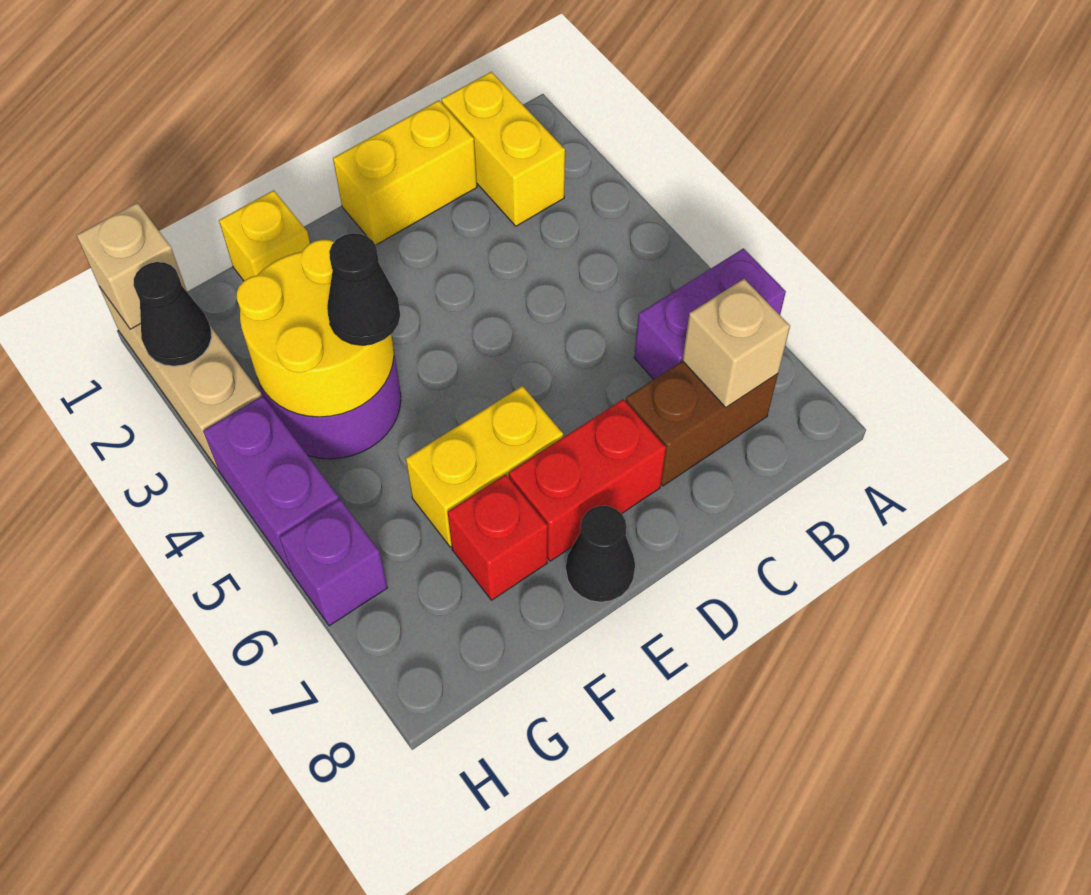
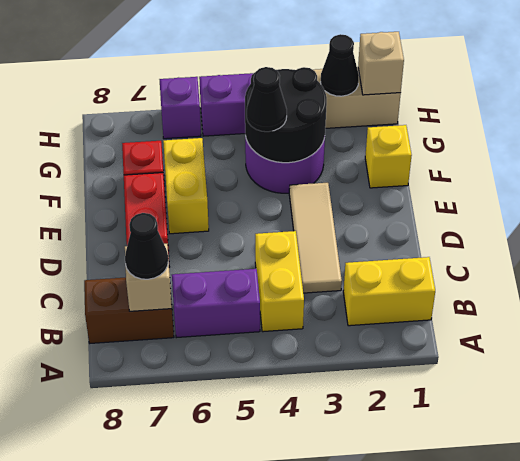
purple 1x2 brick [634,248,786,379] -> purple 1x2 brick turned to [172,269,260,338]
brown 1x2 brick [626,361,778,486] -> brown 1x2 brick turned to [84,277,174,343]
yellow 1x2 brick [333,100,477,245] -> yellow 1x2 brick moved to [255,231,304,332]
none -> tan 1x3 tile [289,183,342,293]
black 1x1 cone [566,506,635,602] -> black 1x1 cone moved to [125,213,168,279]
yellow 2x2 round brick [236,240,394,417] -> black 2x2 round brick [245,67,327,163]

